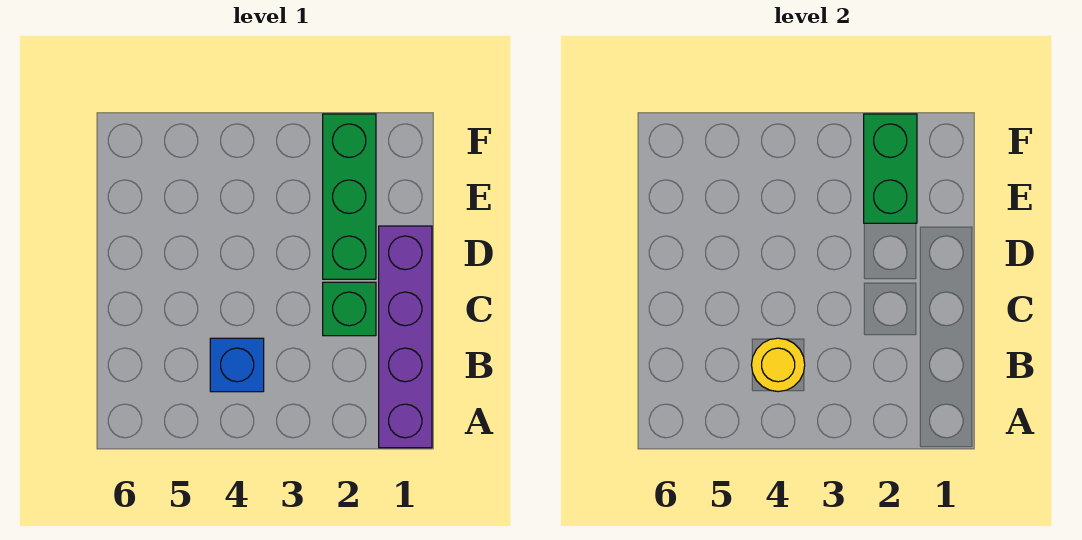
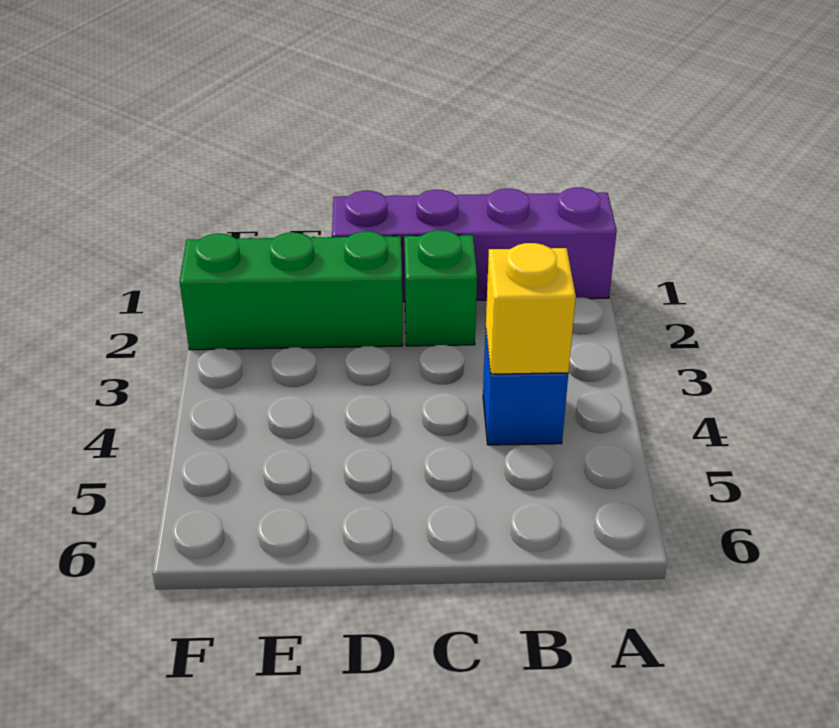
yellow 1x1 round brick [752,338,805,392] -> yellow 1x1 brick [486,243,576,374]
green 1x2 brick [864,114,917,223] -> none

